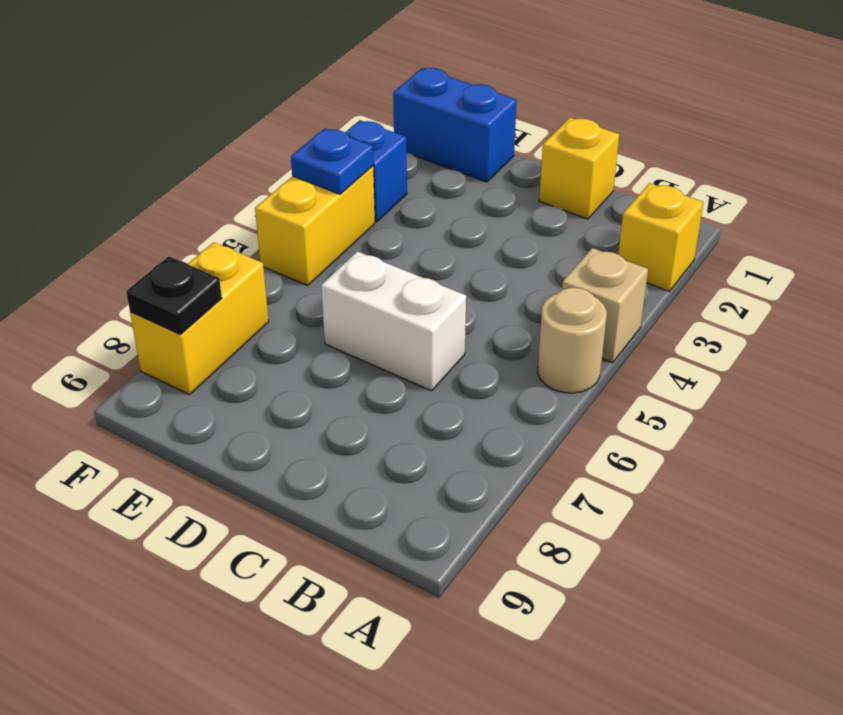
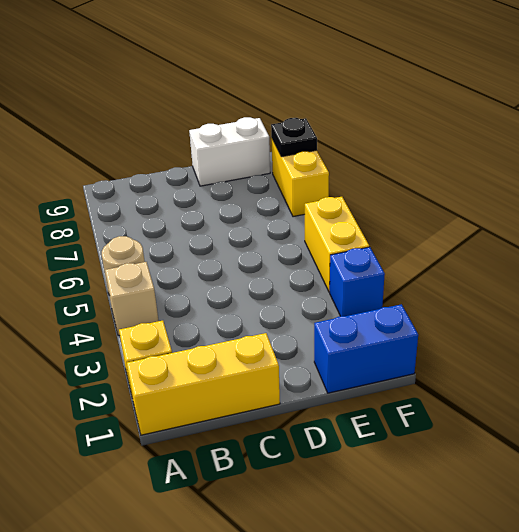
yellow 1x1 brick [539,118,619,219] -> yellow 1x3 brick [127,333,280,435]
white 1x2 brick [321,251,466,391] -> white 1x2 brick moved to [189,117,270,186]
blue 1x1 plate [291,128,373,194] -> none

